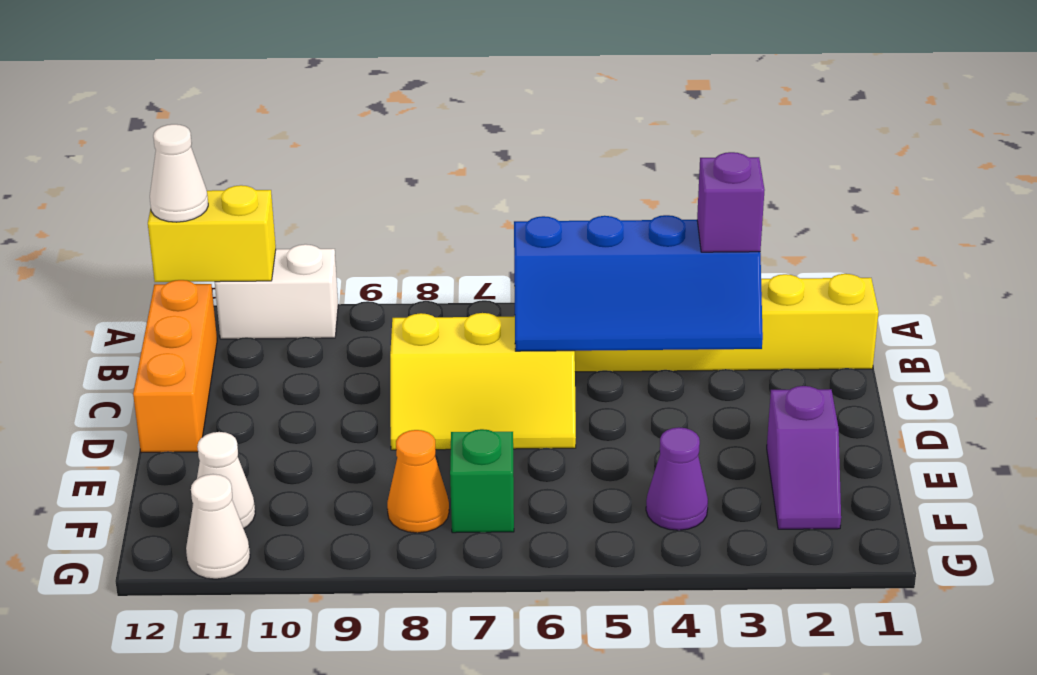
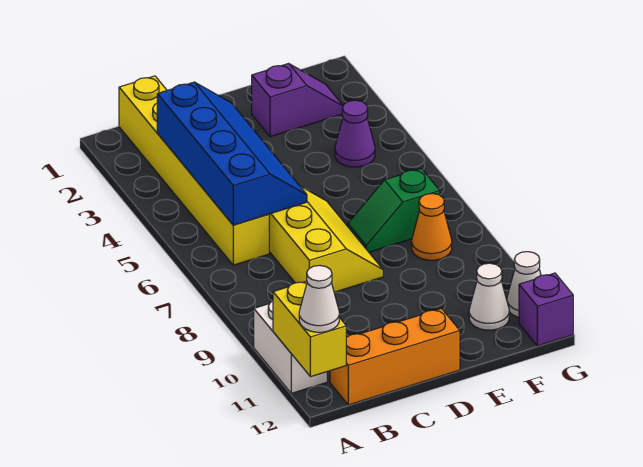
purple 1x1 brick [697,152,765,252] -> purple 1x1 brick moved to [519,273,573,346]

